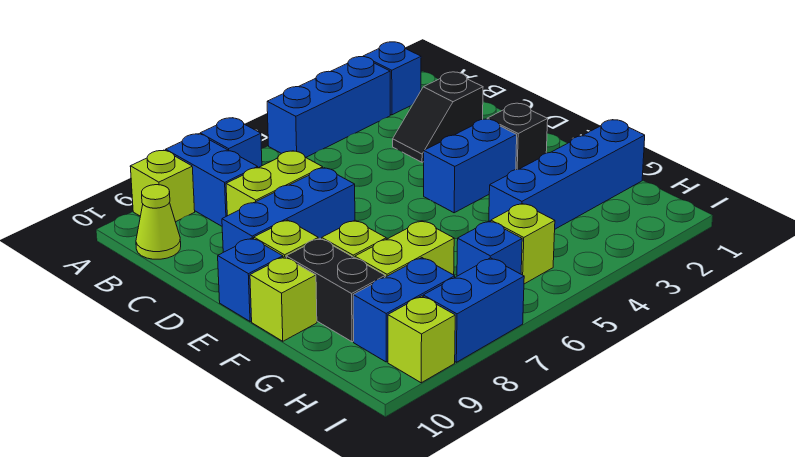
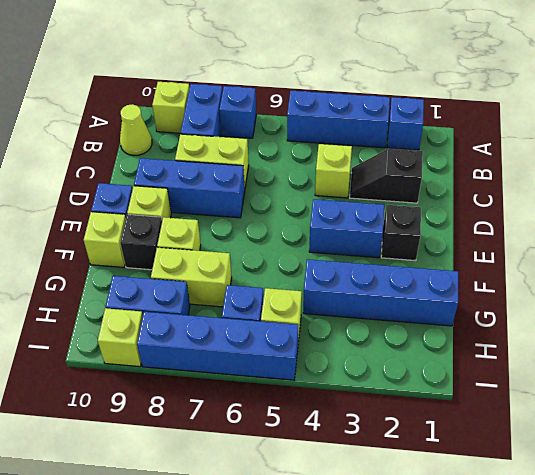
none -> lime 1x1 brick [315,144,352,198]
black 1x2 brick [286,239,385,342] -> black 1x1 brick [120,215,162,270]
blue 1x2 brick [423,258,524,362] -> blue 1x4 brick [137,312,298,380]

